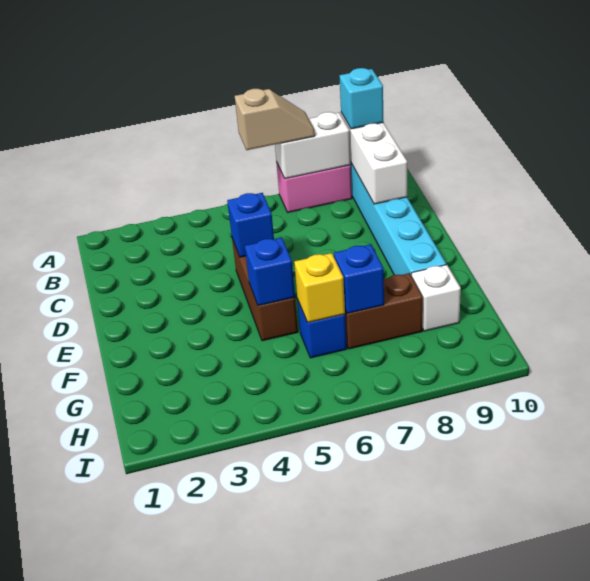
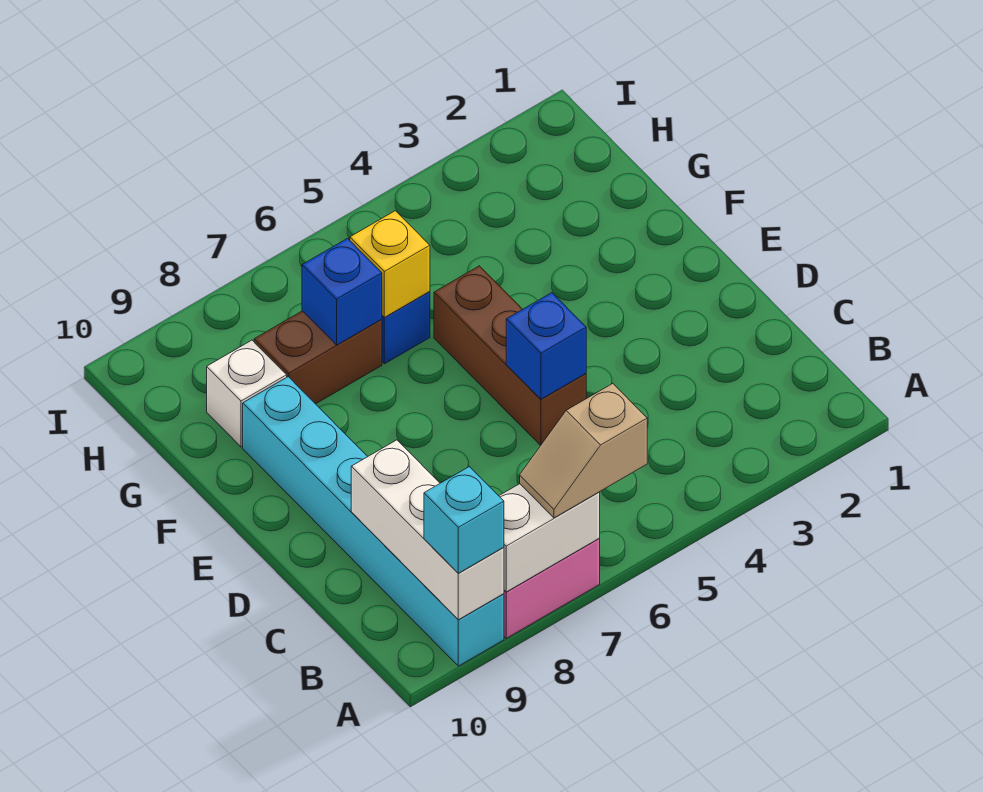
blue 1x1 brick [245,238,295,306] -> none

